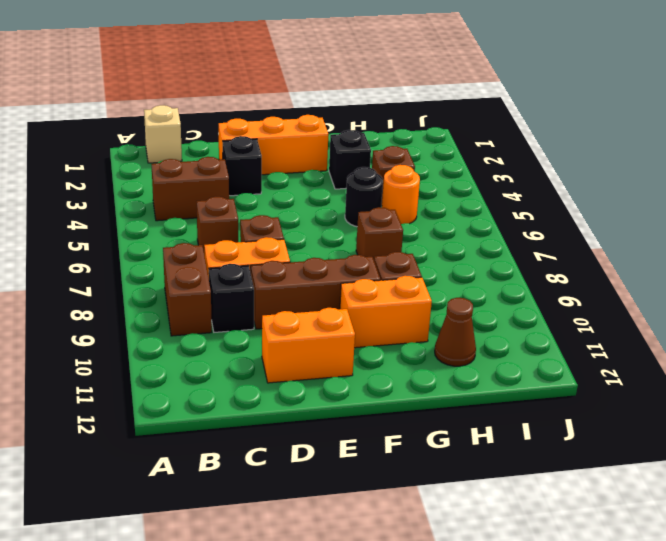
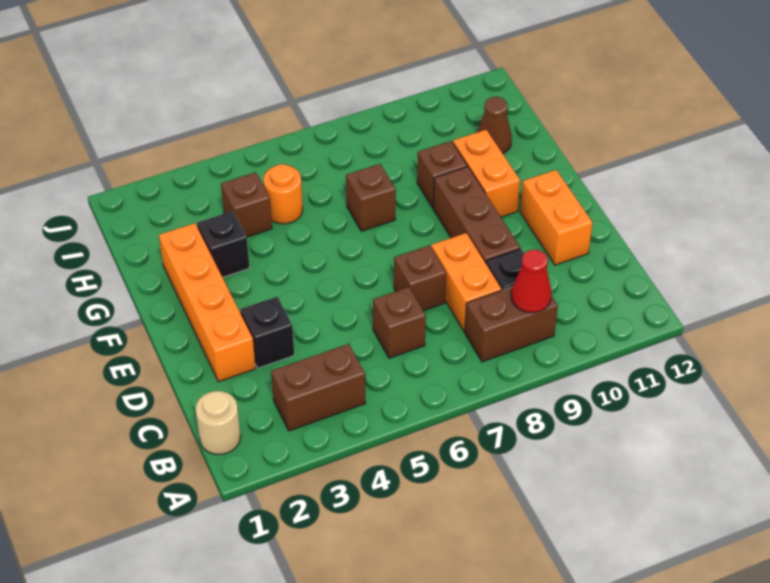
tan 1x1 brick [144,105,182,163] -> tan 1x1 round brick [195,391,241,454]
brown 1x2 brick [152,157,229,221] -> brown 1x2 brick turned to [271,344,366,431]
none -> red 1x1 cone [511,250,551,313]
orange 1x3 brick [219,115,328,175] -> orange 1x4 brick [159,223,256,382]
black 1x1 round brick [345,167,383,227] -> none

